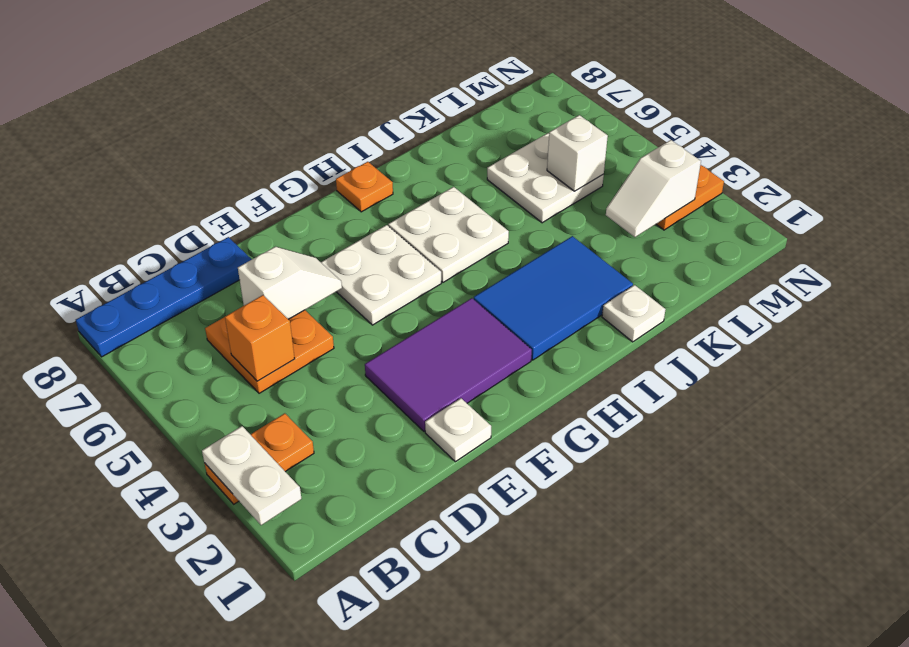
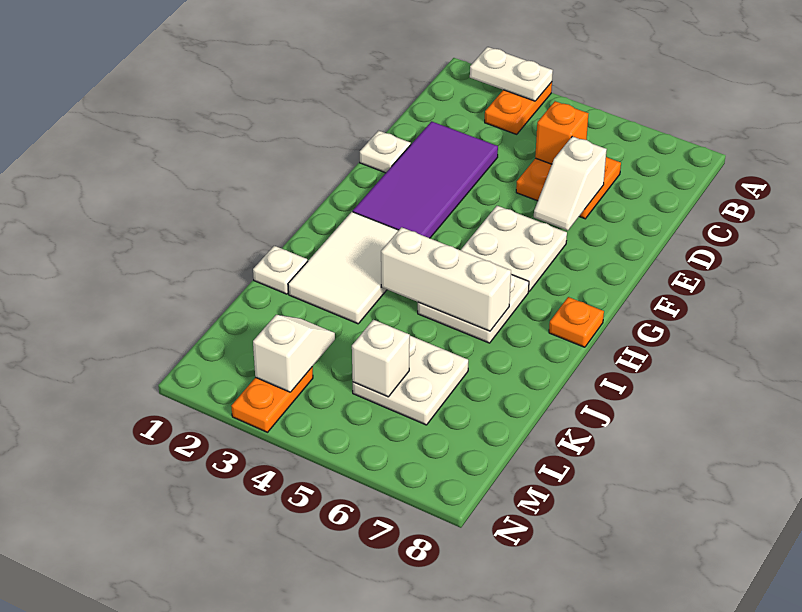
blue 1x4 plate [76,237,252,357] -> none
purple 2x3 tile [365,298,532,431] -> purple 2x4 tile [353,121,498,238]
blue 2x3 tile [474,236,633,360] -> white 2x3 tile [288,212,399,324]
none -> white 1x3 brick [381,227,511,331]

